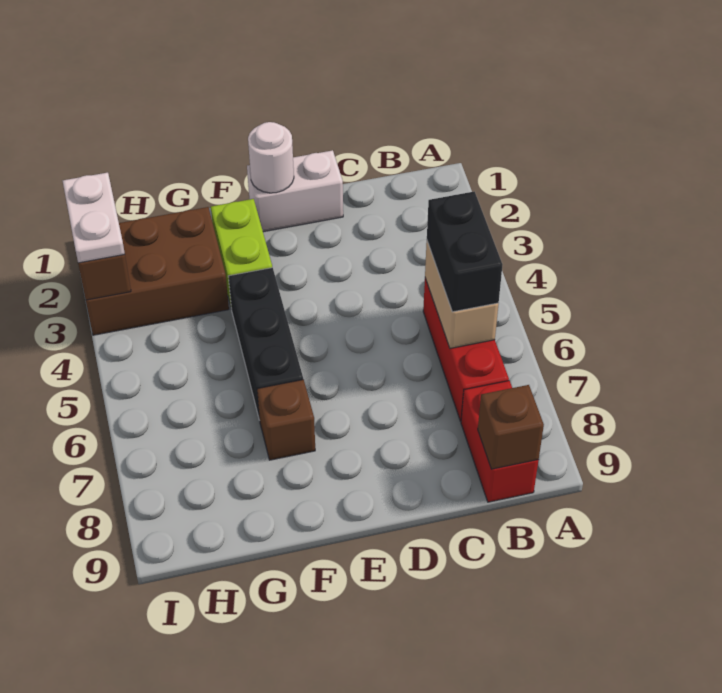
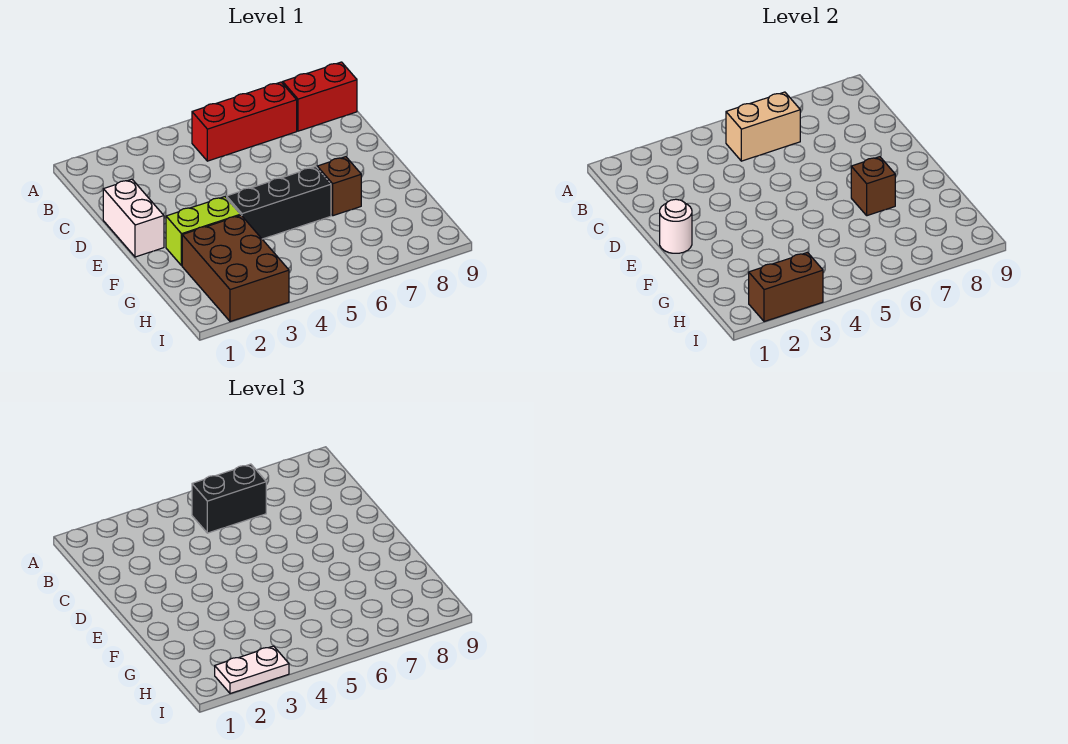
brown 1x1 brick [478,385,544,469] -> brown 1x1 brick moved to [851,157,895,216]

